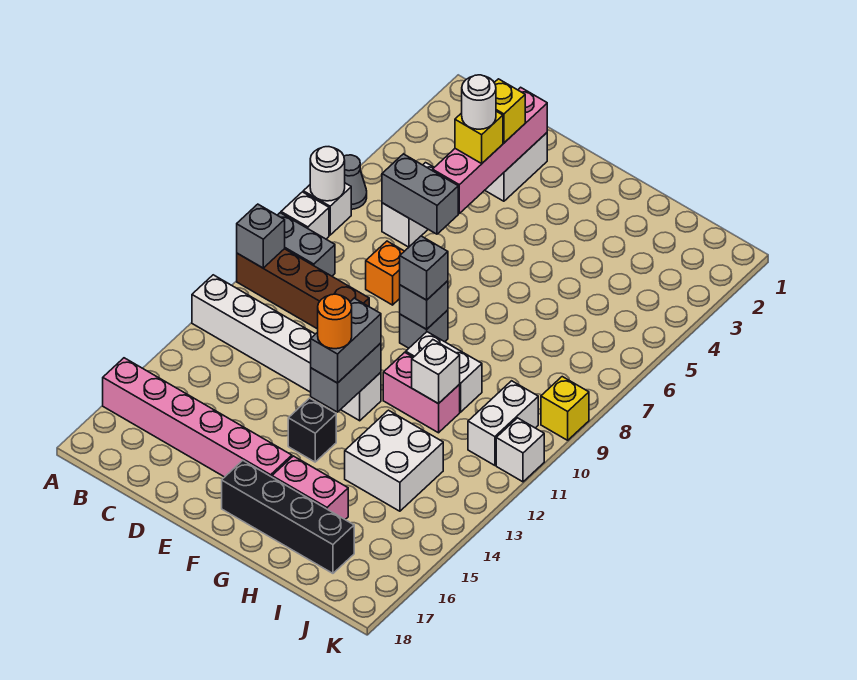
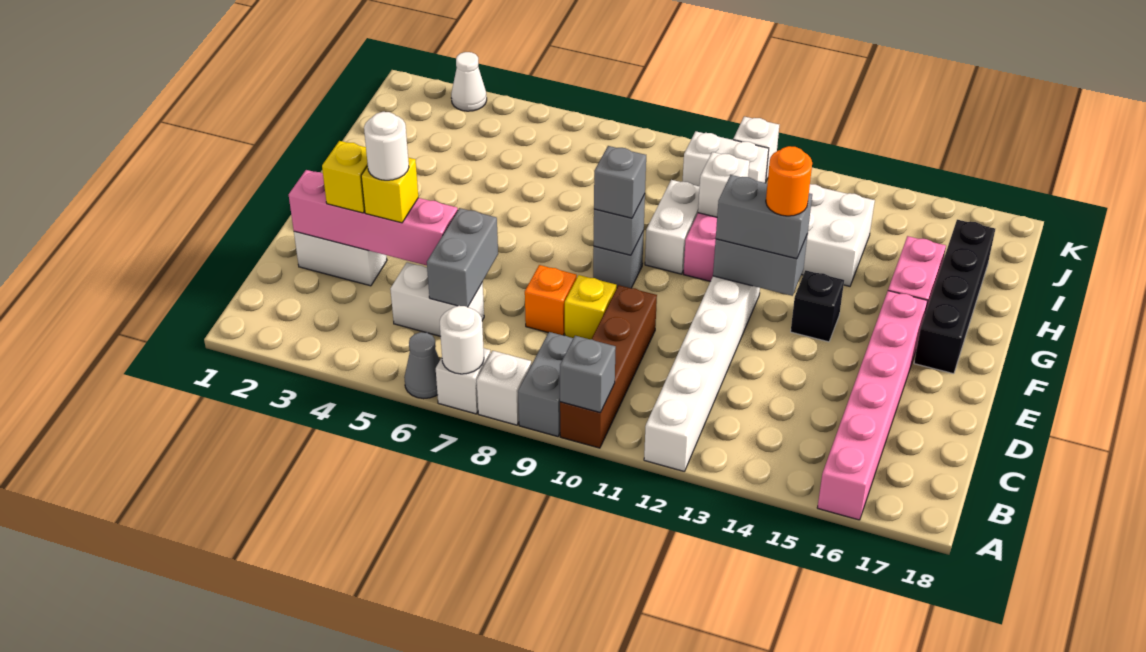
none -> white 1x1 cone [451,52,487,111]
yellow 1x1 brick [541,377,589,440] -> yellow 1x1 brick moved to [565,275,617,339]

